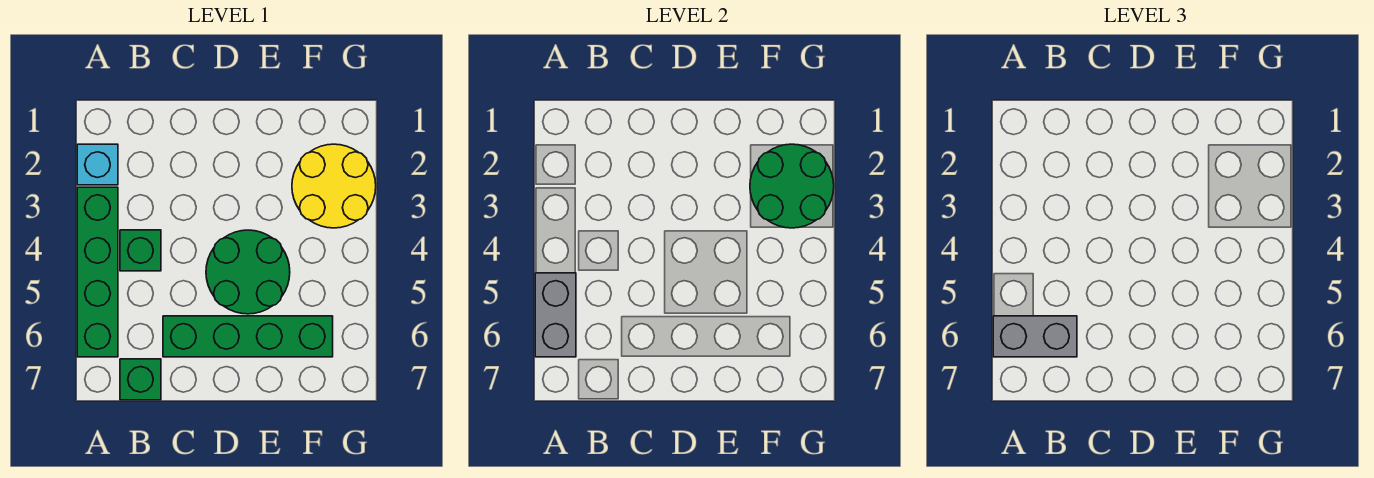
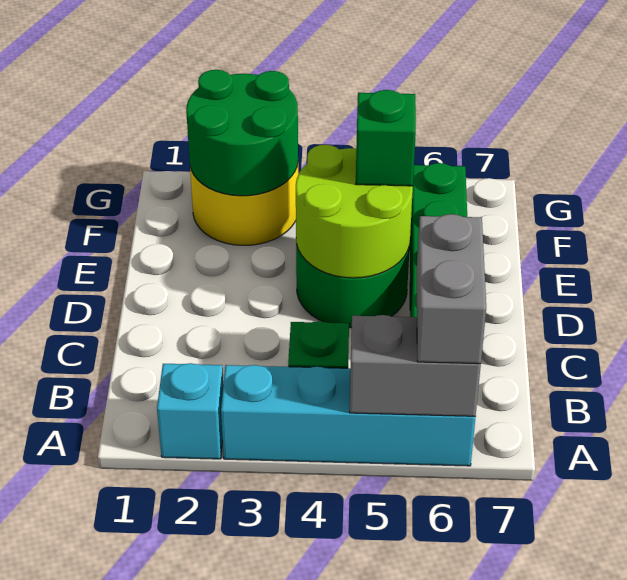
green 1x4 brick [77,187,118,357] -> cyan 1x4 brick [221,365,476,466]
green 1x1 brick [120,359,161,400] -> green 1x1 brick moved to [356,90,416,186]
none -> lime 2x2 round brick [296,145,413,278]

